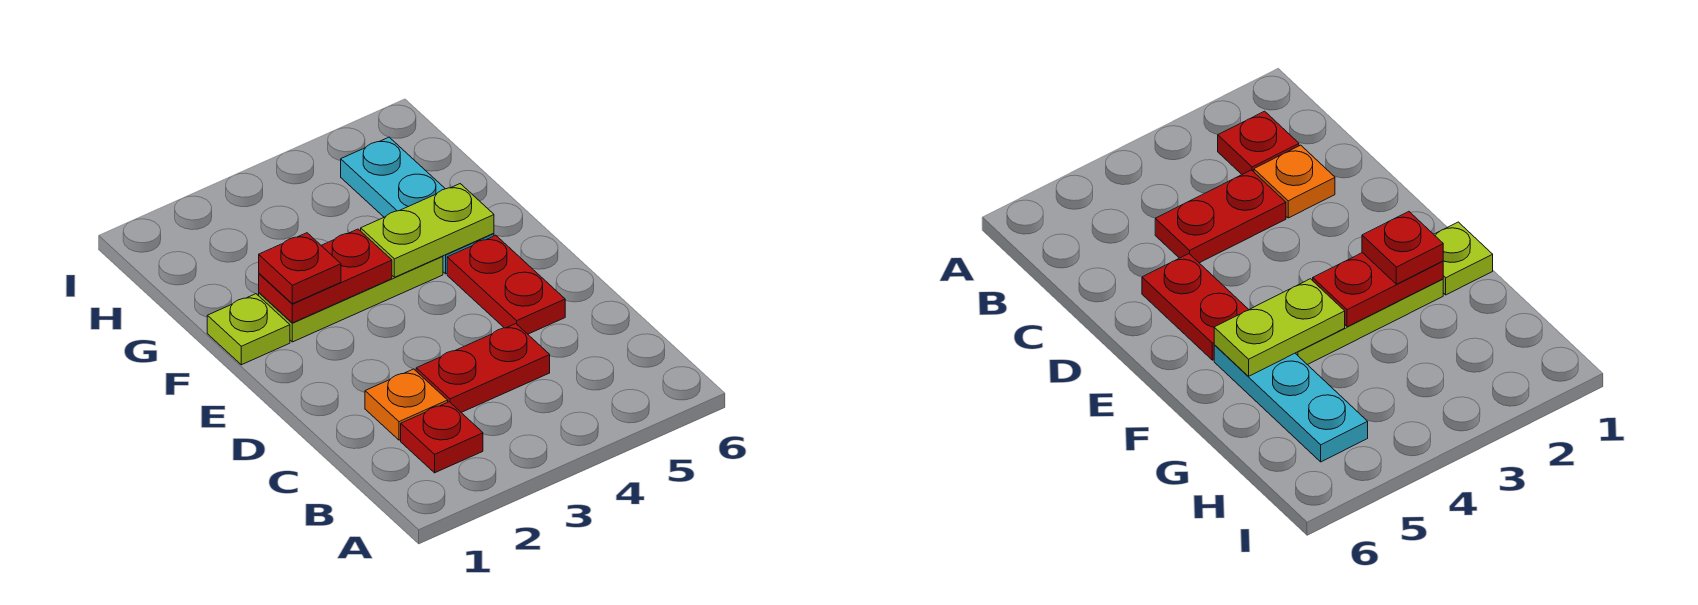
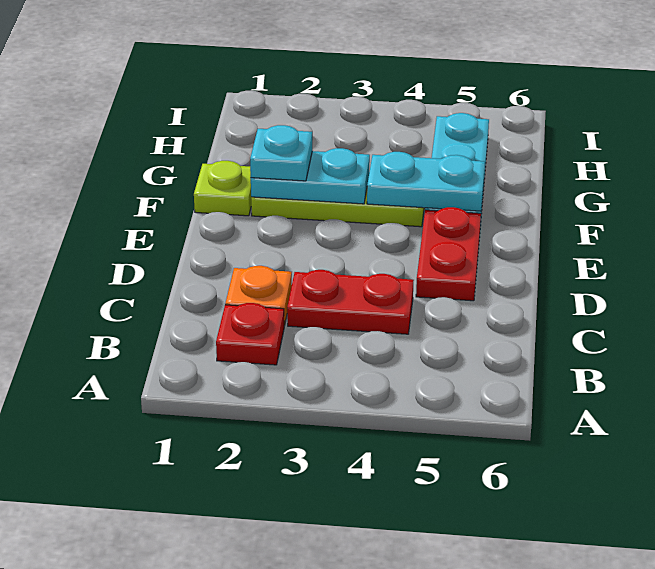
red 1x2 plate [259,229,392,323] -> cyan 1x2 plate [251,148,370,204]
red 1x1 plate [259,233,341,304] -> cyan 1x1 plate [250,125,312,181]
lime 1x2 plate [361,184,494,277] -> cyan 1x2 plate [367,152,485,211]

